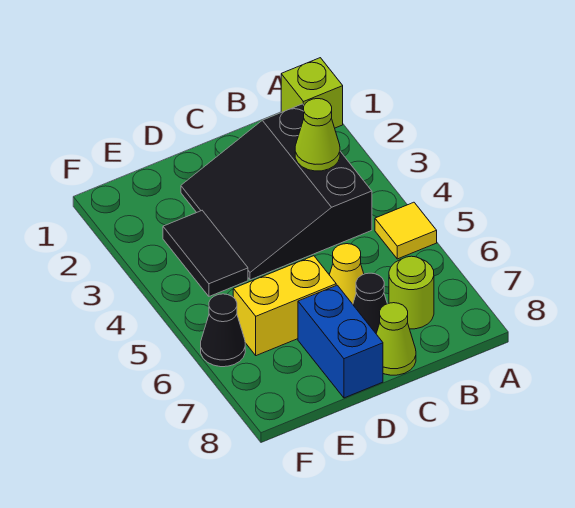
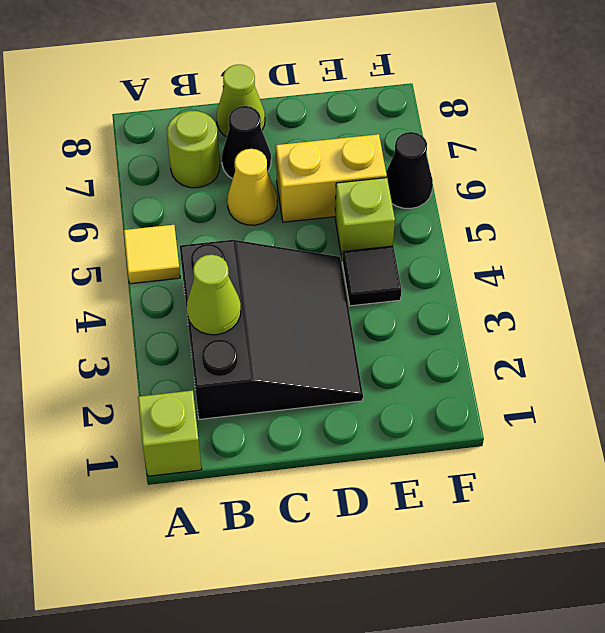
blue 1x2 brick [298,285,383,398] -> none
black 1x2 tile [163,211,248,296] -> black 1x1 tile [342,246,401,306]
none -> lime 1x1 brick [335,178,395,261]

